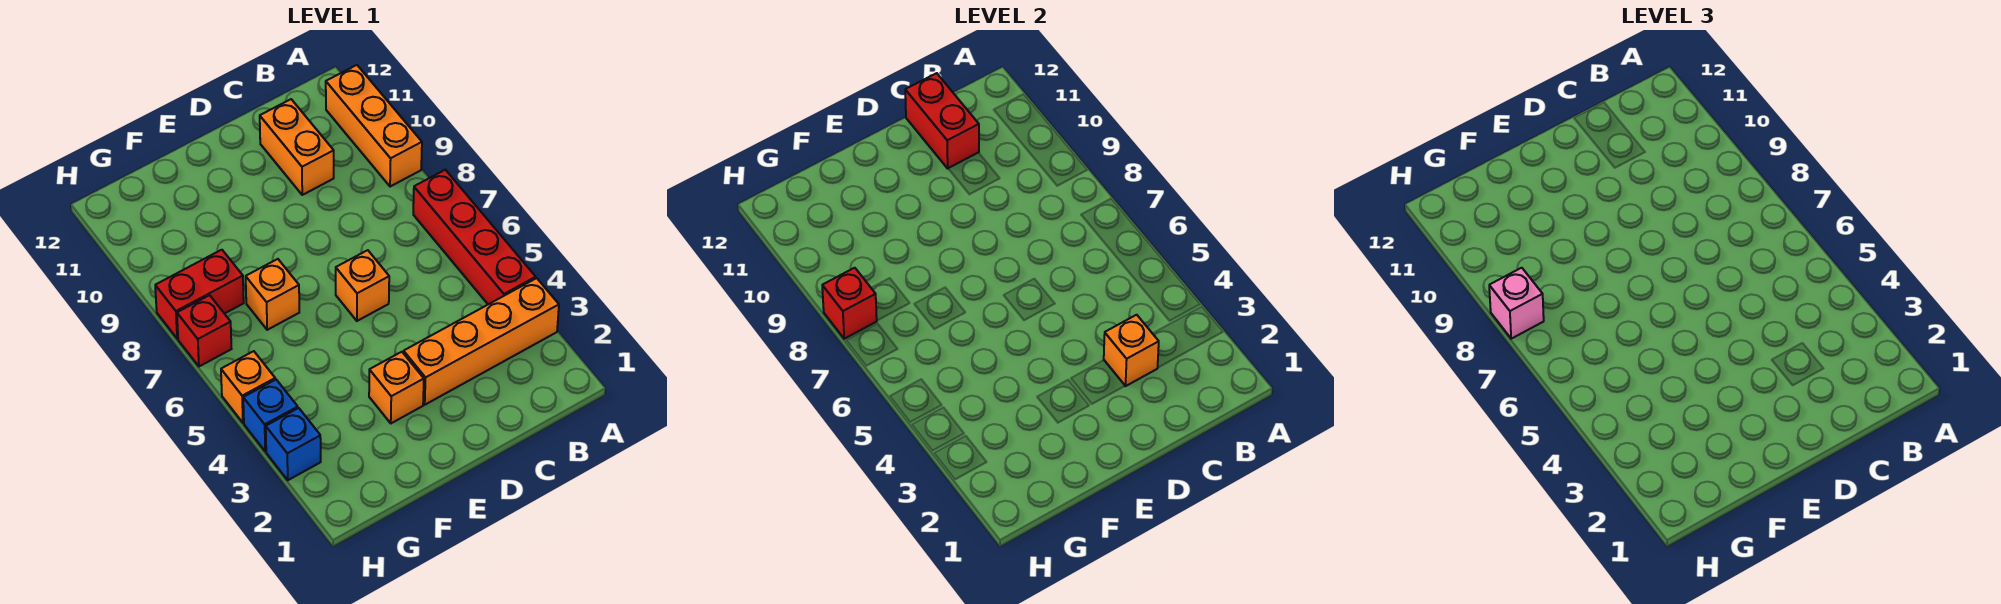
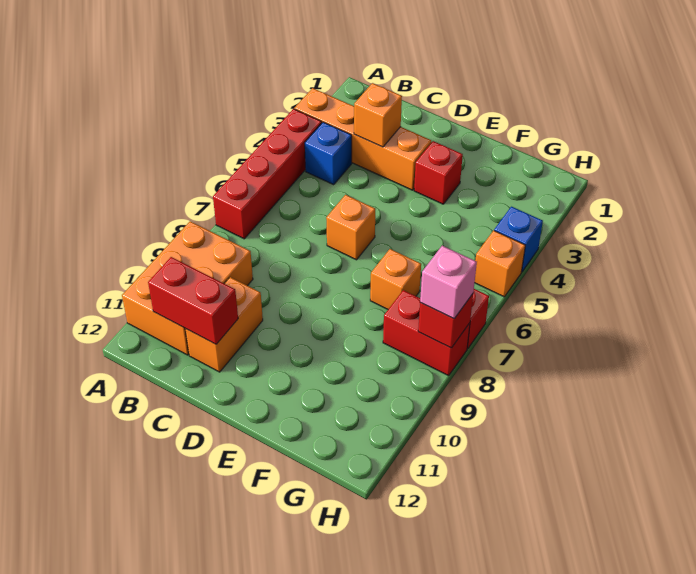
orange 1x3 brick [326,65,422,187] -> orange 2x3 brick [122,221,253,355]
red 1x2 brick [905,73,979,168] -> red 1x2 brick turned to [148,257,238,344]
orange 1x1 brick [369,352,424,423] -> red 1x1 brick [414,141,463,204]
blue 1x1 brick [266,408,321,480] -> blue 1x1 brick moved to [305,122,352,185]

